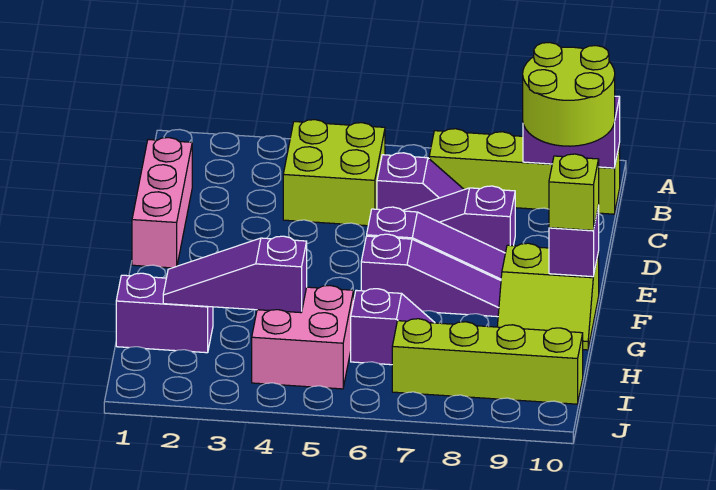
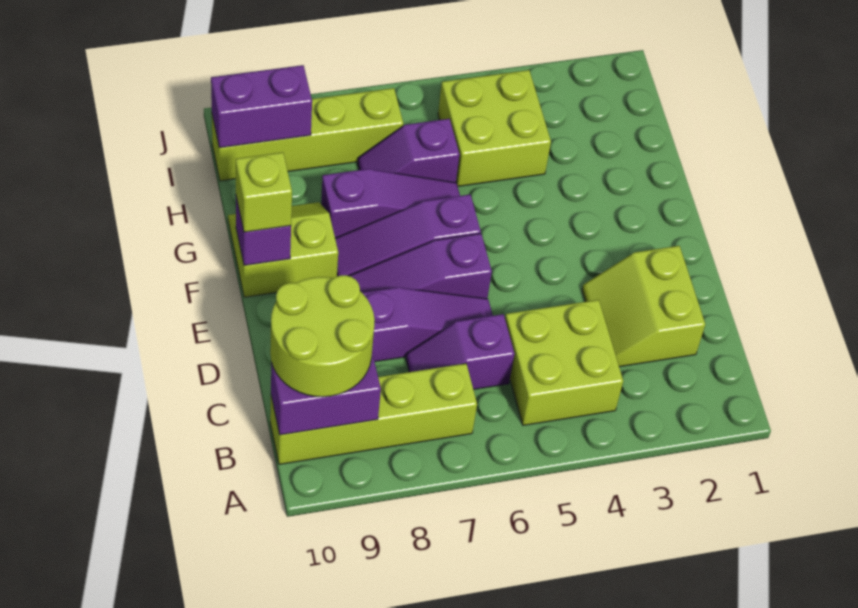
pink 1x3 brick [132,138,192,268] -> none
none -> lime 2x2 slope [582,246,705,367]
purple 1x2 brick [116,273,213,353] -> purple 1x2 brick moved to [211,65,312,148]
purple 1x3 slope [163,236,307,313] -> purple 1x3 slope moved to [321,169,460,238]
pink 2x2 brick [252,286,354,389] -> lime 2x2 brick [438,70,551,186]

